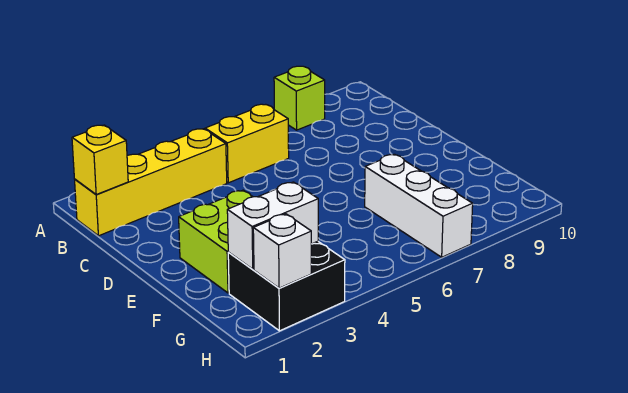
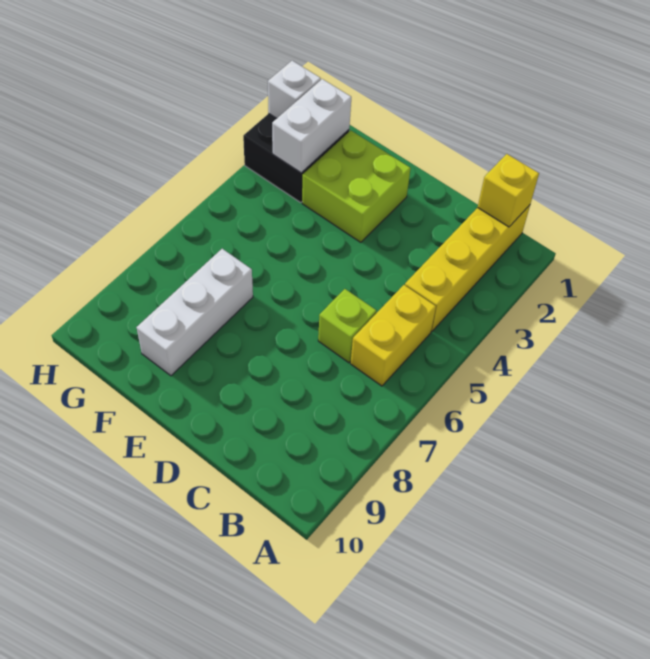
lime 1x1 brick [274,66,325,130] -> lime 1x1 brick moved to [318,289,376,363]
white 1x3 brick [365,154,473,257] -> white 1x3 brick turned to [137,249,253,376]

